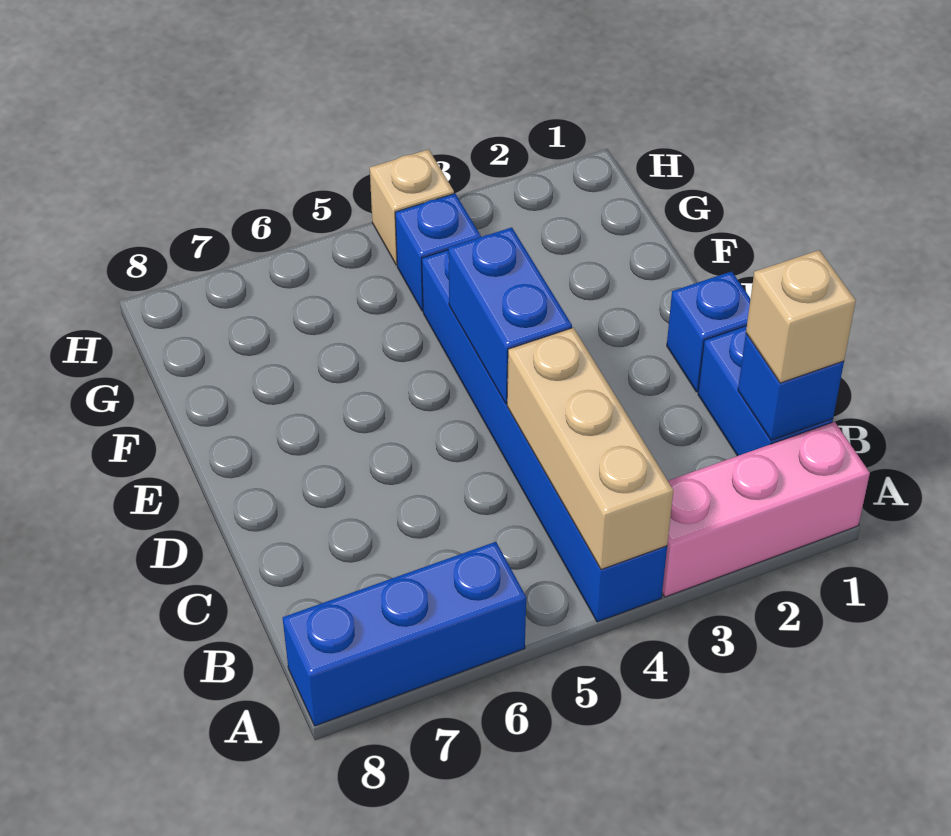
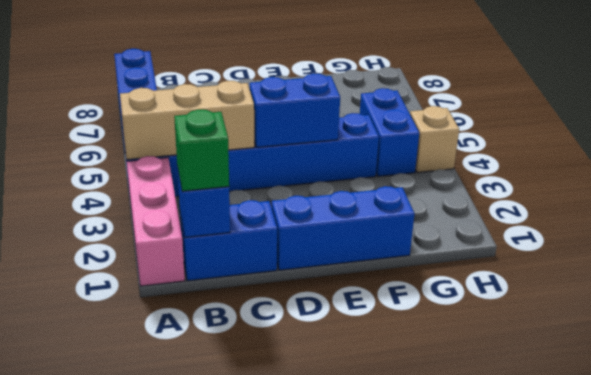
tan 1x1 brick [746,250,856,383] -> green 1x1 brick [174,110,229,191]
blue 1x1 brick [667,271,750,392] -> blue 1x3 brick [272,186,415,270]
blue 1x1 brick [395,194,481,311] -> blue 1x2 brick [360,88,419,176]

